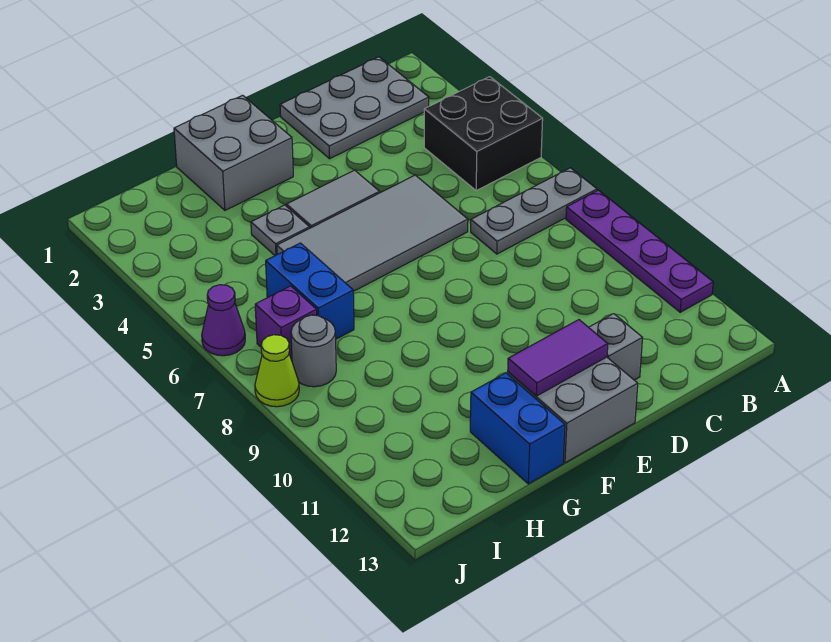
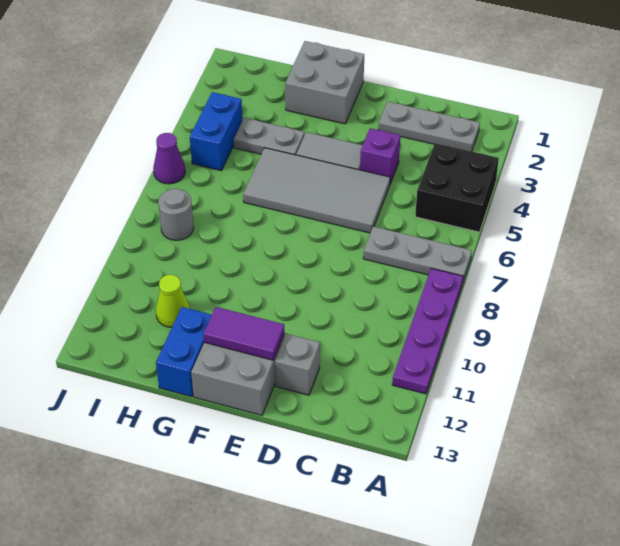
grey 2x3 plate [280,57,429,159] -> grey 1x3 plate [378,102,480,151]
grey 1x1 plate [251,205,310,256] -> grey 1x2 plate [234,118,304,155]
blue 1x2 brick [266,243,354,339] -> blue 1x2 brick moved to [190,92,243,171]
purple 1x1 brick [255,286,317,360] -> purple 1x1 brick moved to [360,128,400,184]
lime 1x1 cone [255,335,299,407] -> lime 1x1 cone moved to [156,275,190,327]

